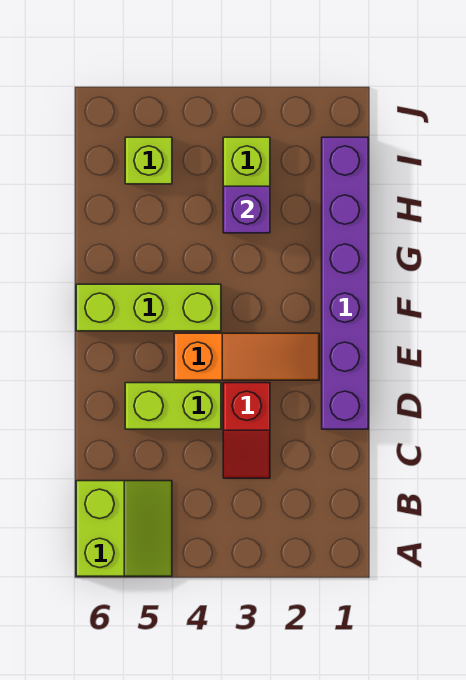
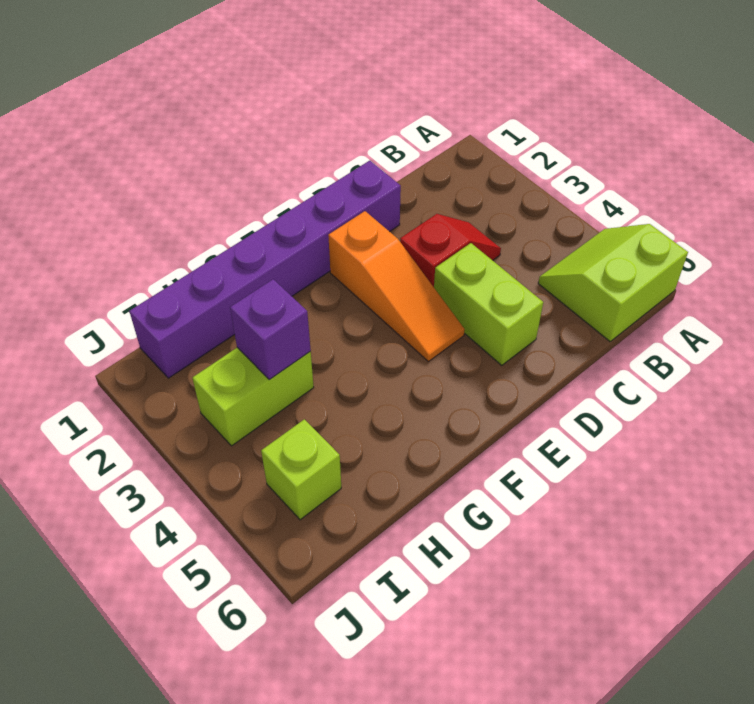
orange 1x3 slope [174,333,319,380] -> orange 1x3 slope turned to [328,211,465,362]
lime 1x3 brick [76,284,221,331] -> none

